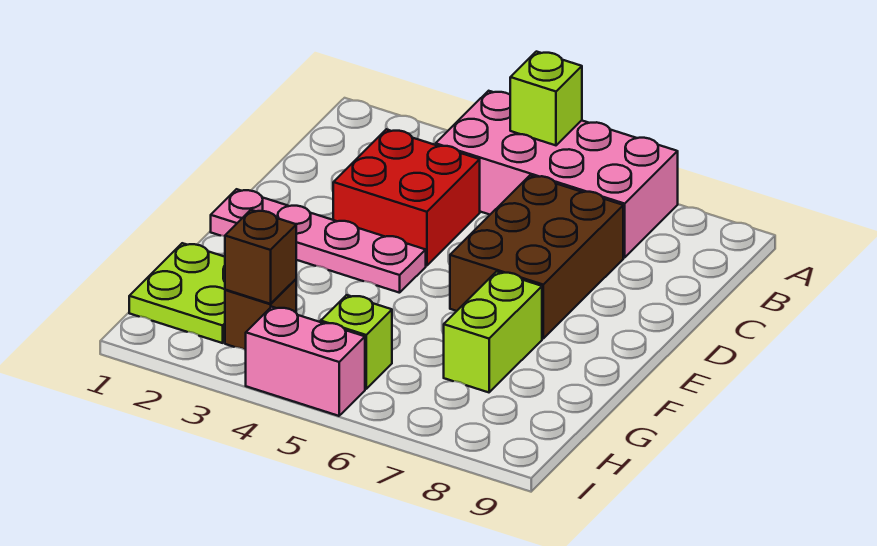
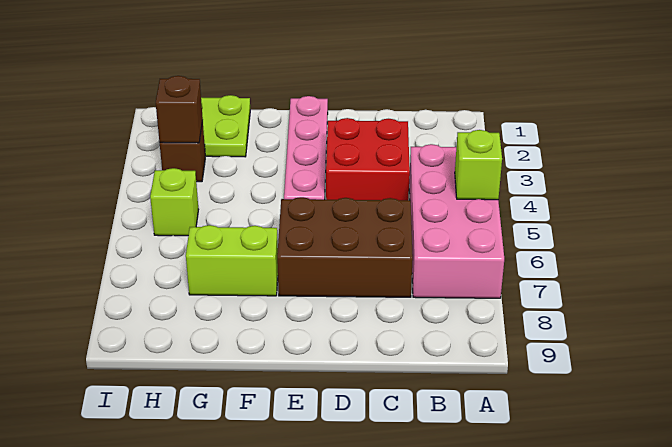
pink 1x2 brick [246,307,365,416] -> none

